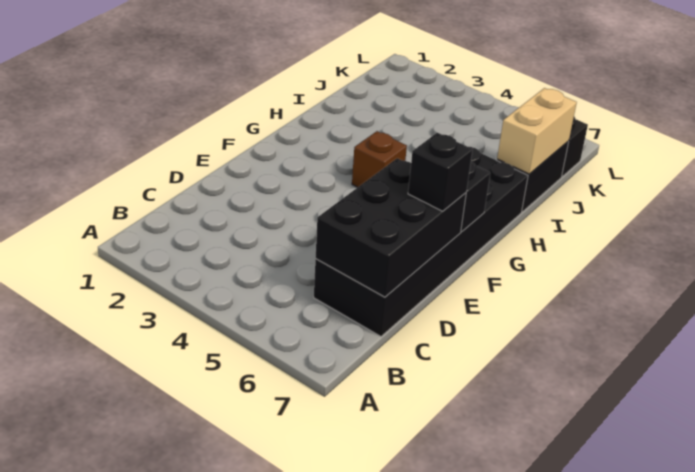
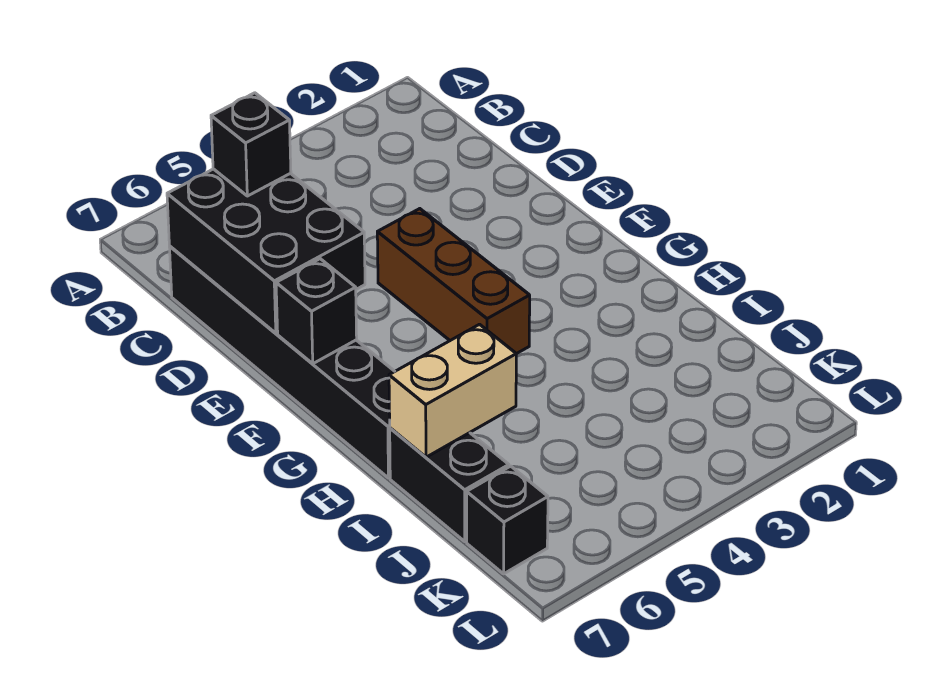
black 2x6 brick [314,147,528,336] -> black 1x6 brick [169,246,395,478]
black 1x1 brick [408,133,472,211] -> black 1x1 brick moved to [211,93,291,196]
brown 1x1 brick [352,131,407,187] -> brown 1x3 brick [377,209,530,354]
tan 1x2 brick [497,88,577,174] -> tan 1x2 brick turned to [389,324,516,457]

